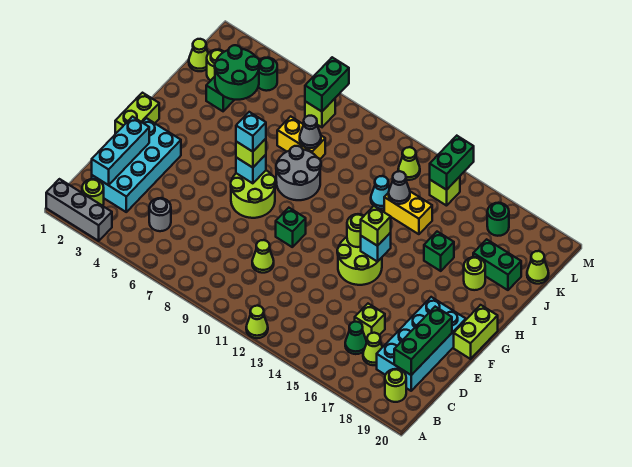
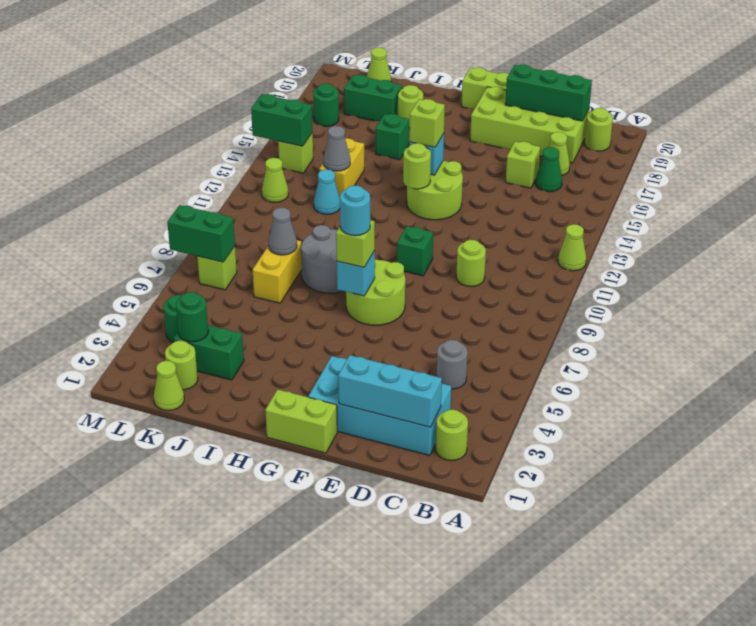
grey 1x3 brick [46,179,112,241] -> none
cyan 2x4 brick [377,297,466,391] -> lime 2x4 brick [470,87,589,163]
lime 1x1 cone [252,240,274,273] -> lime 1x1 round brick [456,240,486,287]
cyan 1x1 brick [236,112,266,152] -> cyan 1x1 round brick [340,186,370,236]
green 2x2 round brick [215,45,260,100] -> green 1x1 round brick [176,292,208,342]
green 1x2 brick [473,239,521,290] -> green 1x2 brick turned to [344,75,402,121]

